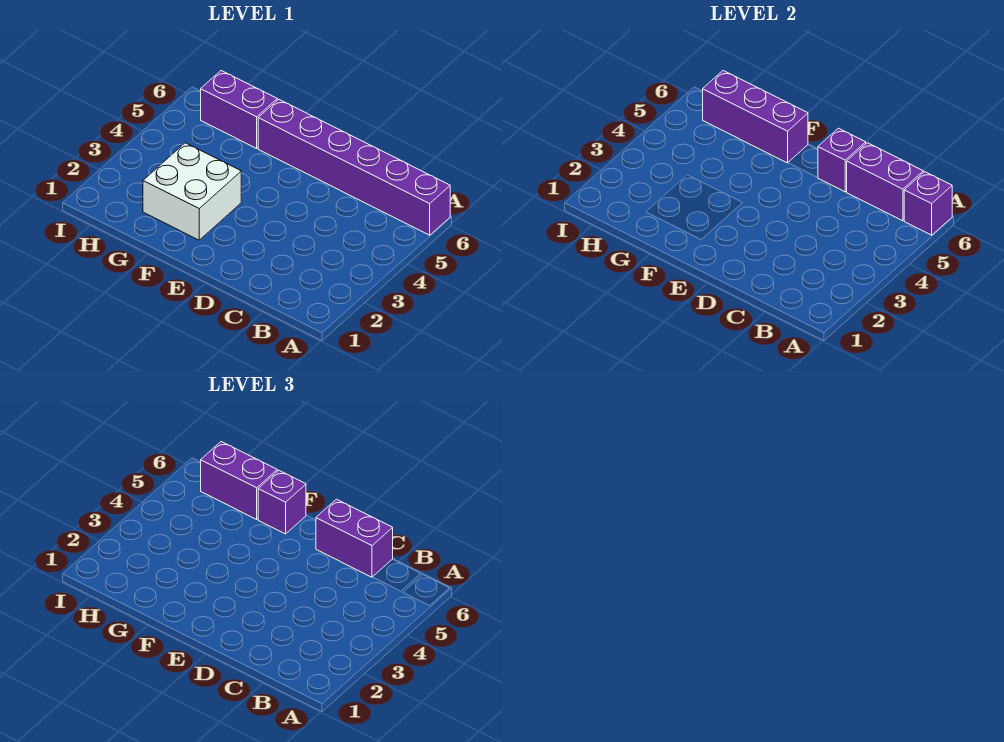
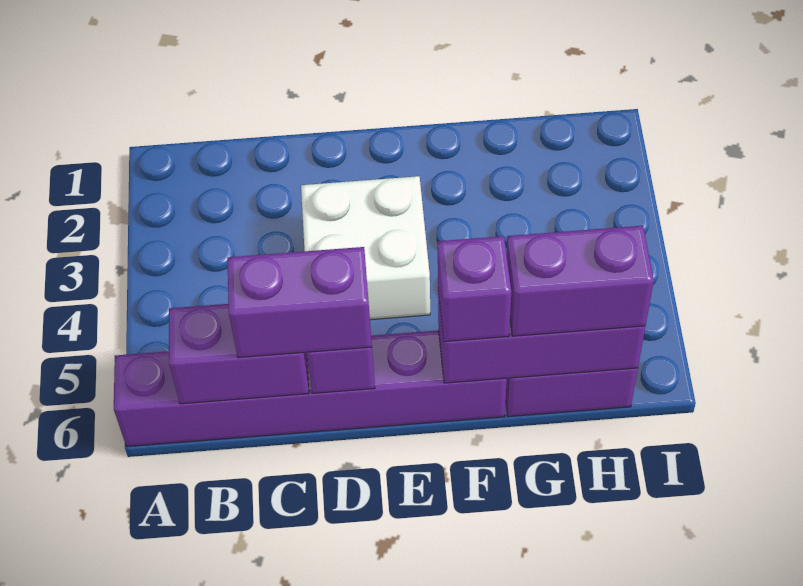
purple 1x1 brick [904,172,952,235] -> none
white 2x2 brick [143,143,241,240] -> white 2x2 brick moved to [301,176,430,320]

